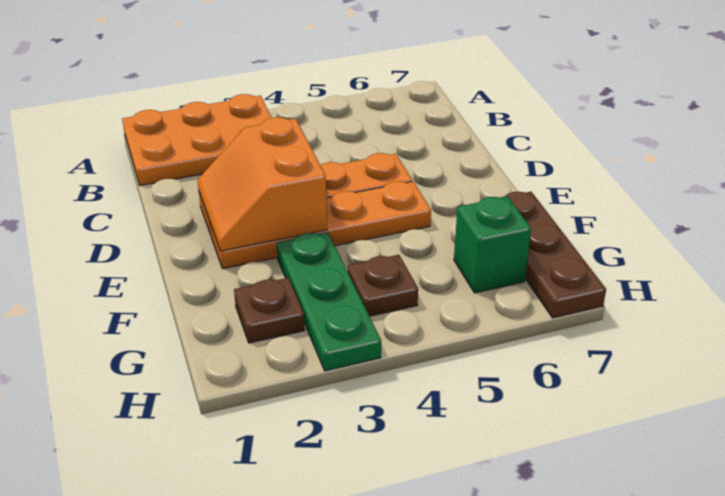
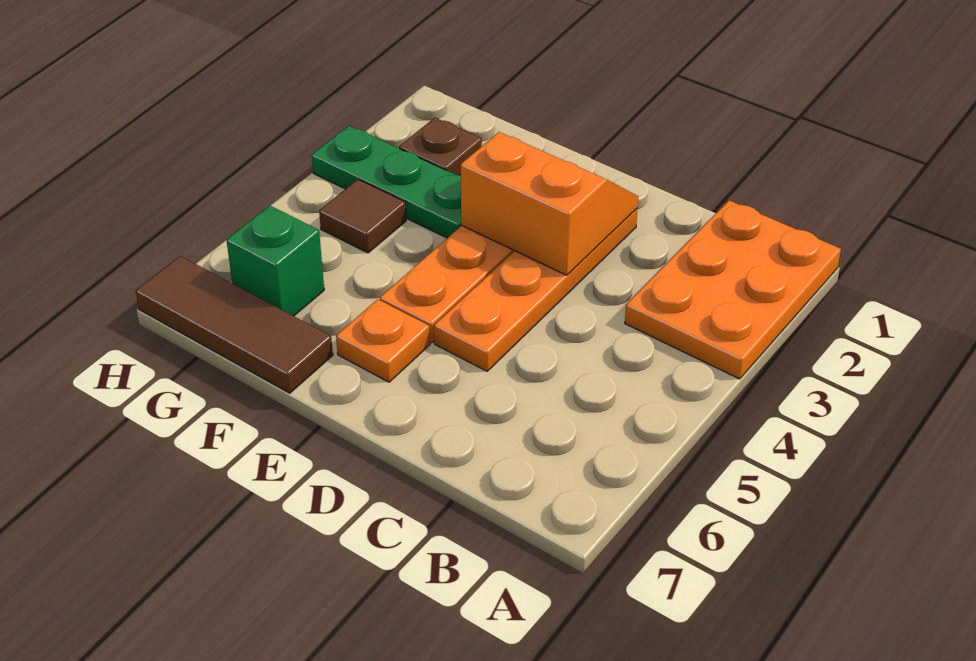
none -> orange 1x1 plate [336,299,430,382]
brown 1x3 plate [501,192,606,318] -> brown 1x3 tile [136,256,333,393]
brown 1x1 plate [347,255,418,316] -> brown 1x1 tile [319,179,406,253]

